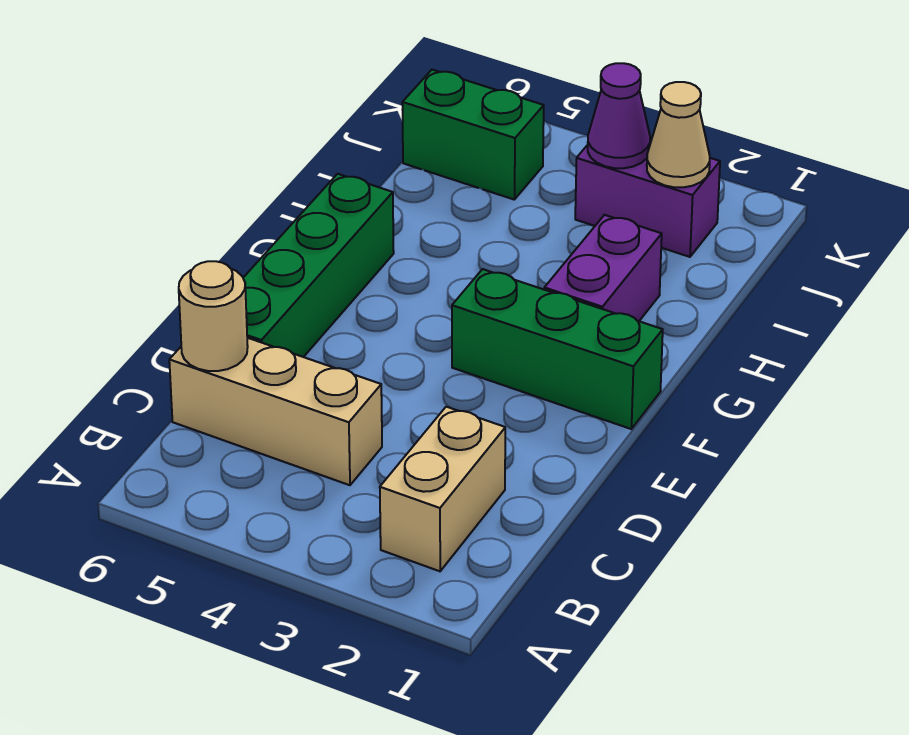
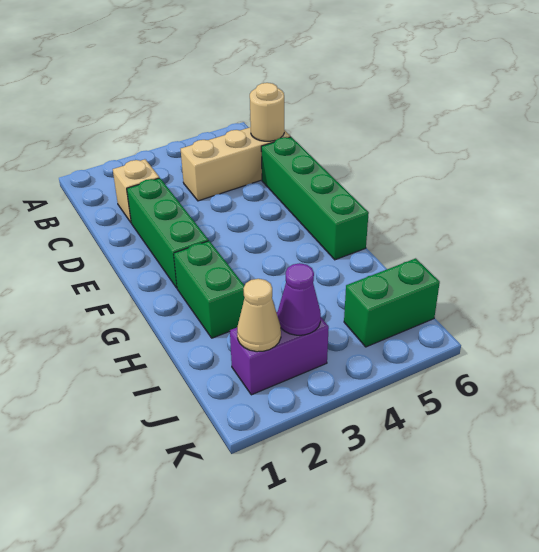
tan 1x2 brick [380,407,505,571] -> tan 1x1 brick [113,159,159,222]
green 1x3 brick [452,269,663,429] -> green 1x3 brick turned to [127,178,209,288]
purple 1x2 brick [544,215,662,321] -> green 1x2 brick [174,241,245,338]

